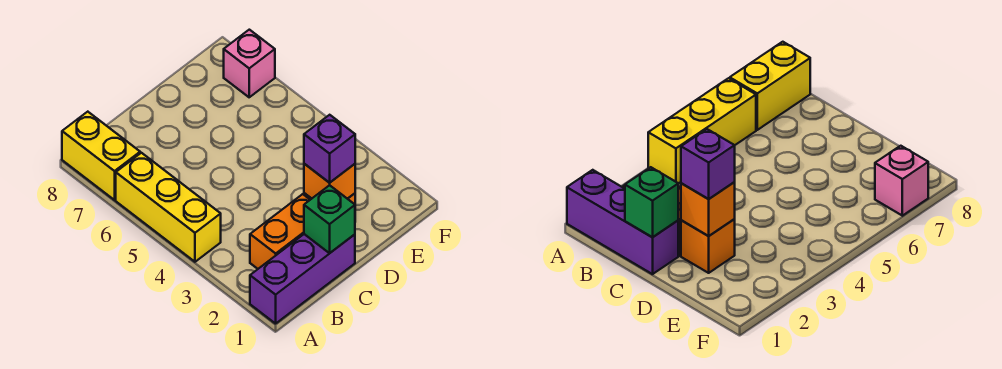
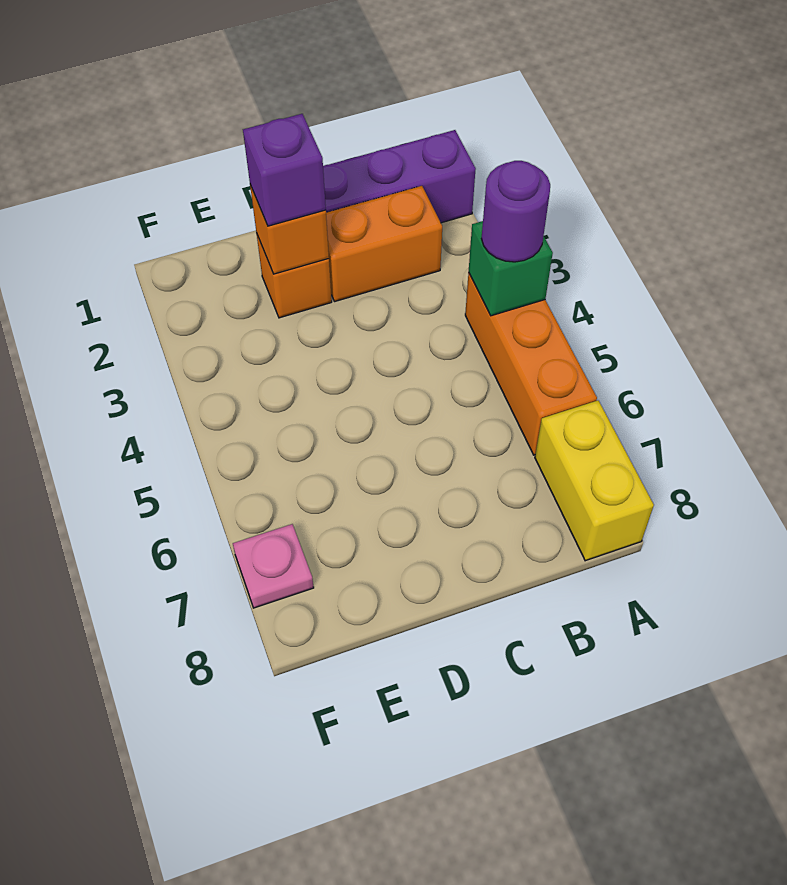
yellow 1x3 brick [116,153,221,262] -> orange 1x3 brick [465,272,597,455]
none -> purple 1x1 round brick [482,161,550,262]
green 1x1 brick [304,185,355,253] -> green 1x1 brick moved to [469,221,553,316]
pink 1x1 brick [224,30,275,97] -> pink 1x1 plate [233,524,314,608]

